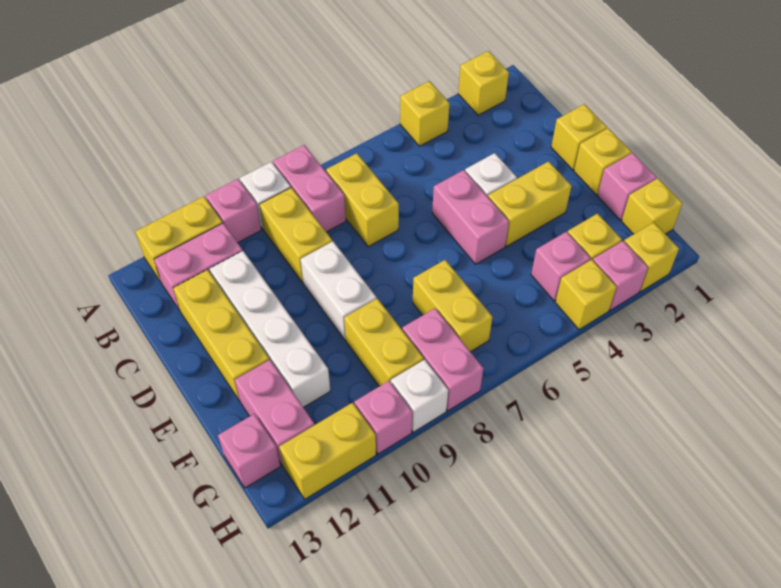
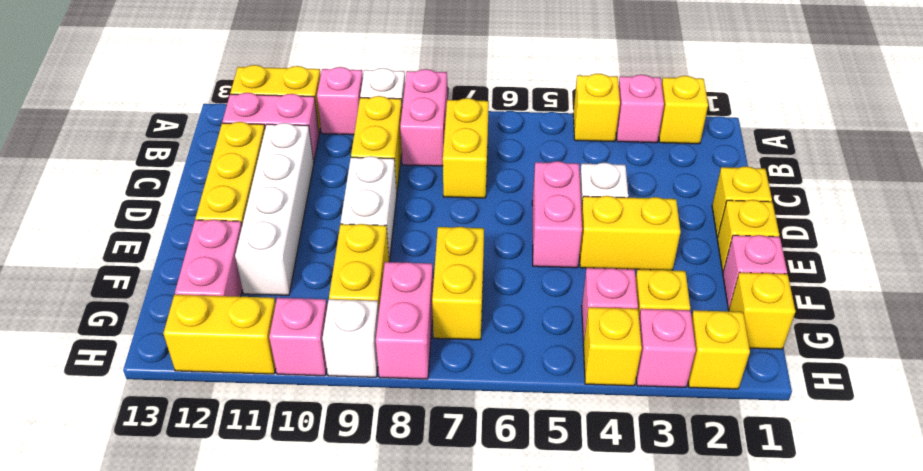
pink 1x1 brick [218,414,280,488] -> pink 1x1 brick moved to [616,75,664,143]

